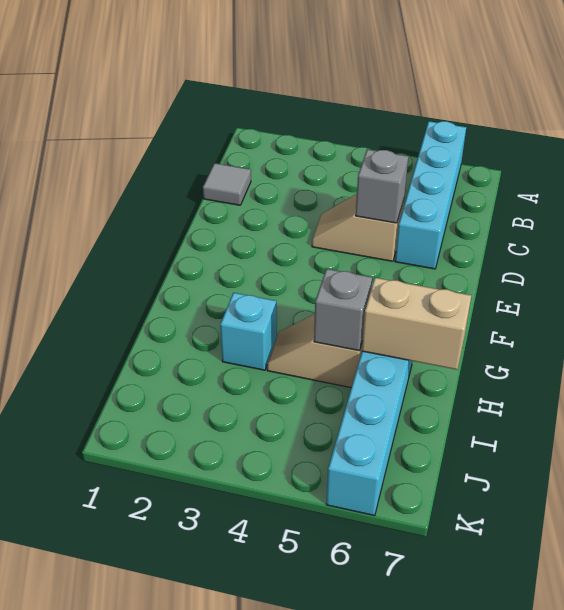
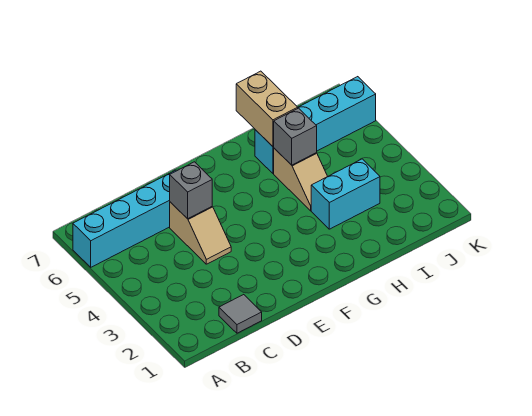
cyan 1x1 brick [220,293,277,370] -> cyan 1x2 brick [311,159,380,229]

